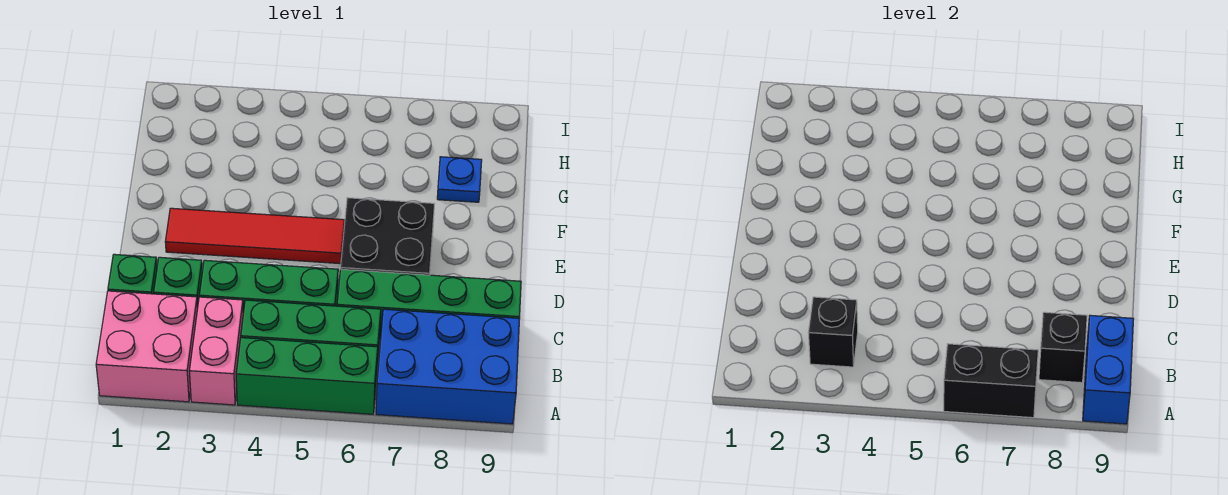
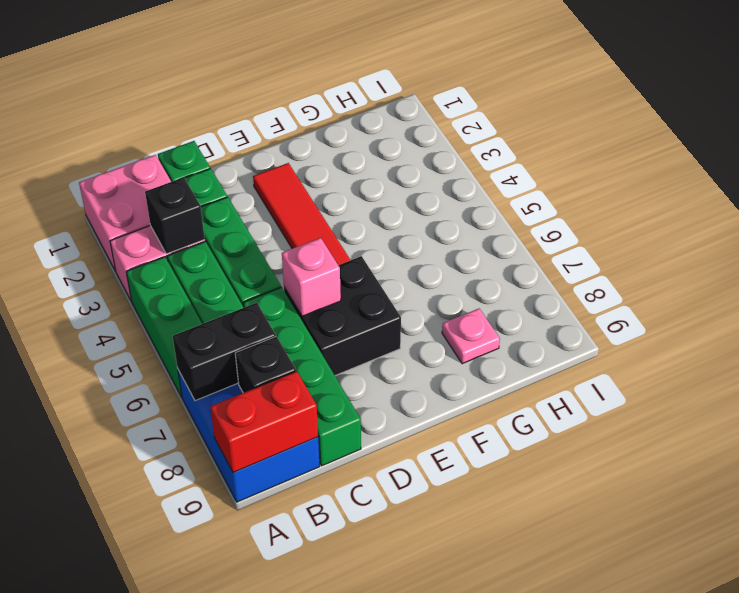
black 1x2 brick [944,344,1038,418] -> black 1x2 brick turned to [173,303,276,401]
blue 1x2 brick [1083,315,1133,424] -> red 1x2 brick [210,371,318,473]
none -> pink 1x1 brick [282,238,341,316]
blue 1x1 plate [437,157,482,202] -> pink 1x1 plate [442,309,500,364]

